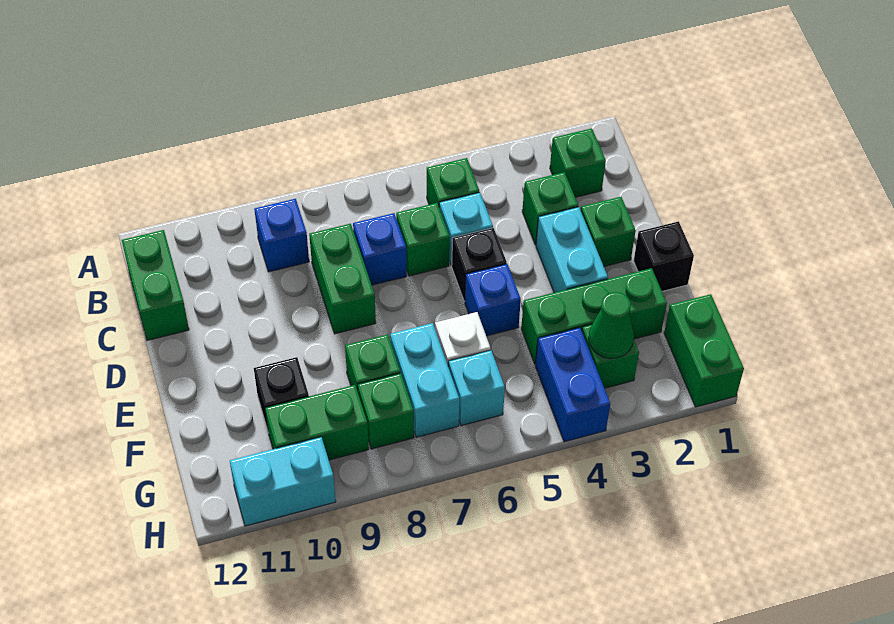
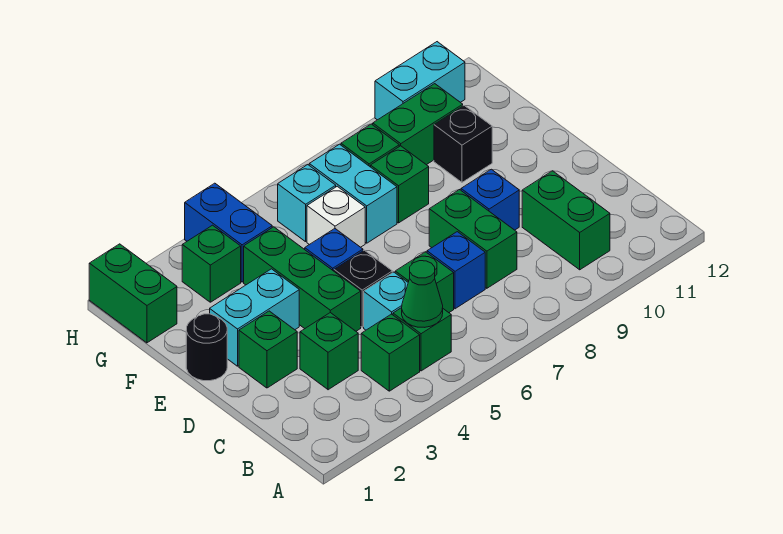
green 1x1 brick [550,128,606,197] -> green 1x1 brick moved to [361,314,420,391]
blue 1x1 brick [254,199,309,272] -> blue 1x1 brick moved to [461,169,519,230]
green 1x2 brick [122,230,189,340] -> green 1x2 brick moved to [522,171,610,270]
cyan 1x2 brick [536,207,608,293] -> cyan 1x2 brick turned to [210,269,299,366]
black 1x1 brick [634,221,694,291] -> black 1x1 round brick [186,314,227,381]
green 1x3 brick [521,268,667,364] -> green 1x3 brick turned to [244,227,361,331]
green 1x1 cone [589,292,634,359] -> green 1x1 cone moved to [402,261,443,327]

